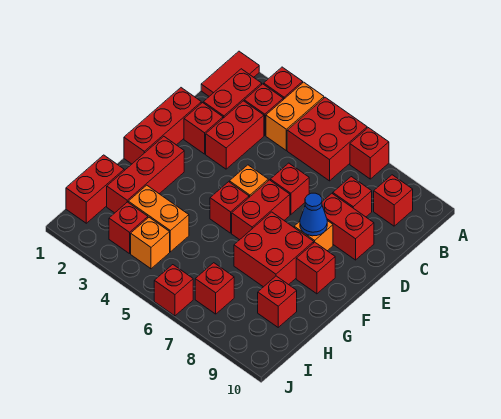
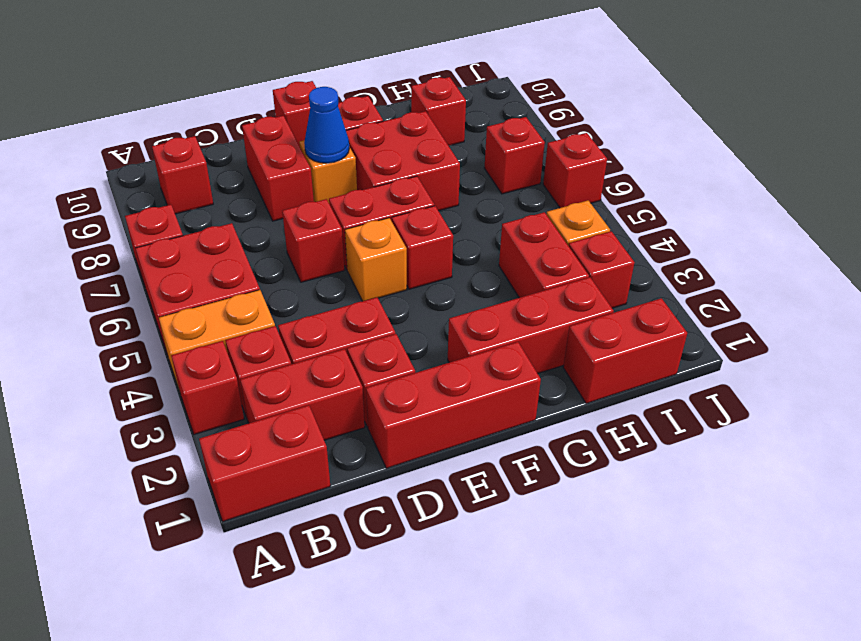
red 1x2 tile [201,51,259,96] -> red 1x2 brick [199,405,330,521]
red 1x1 brick [333,177,372,217] -> red 1x1 brick moved to [273,81,316,146]
orange 1x2 brick [128,185,189,252] -> red 1x2 brick [499,212,589,298]

